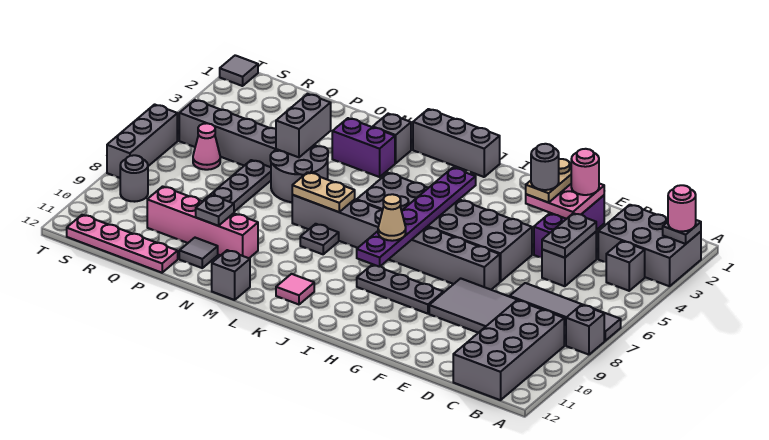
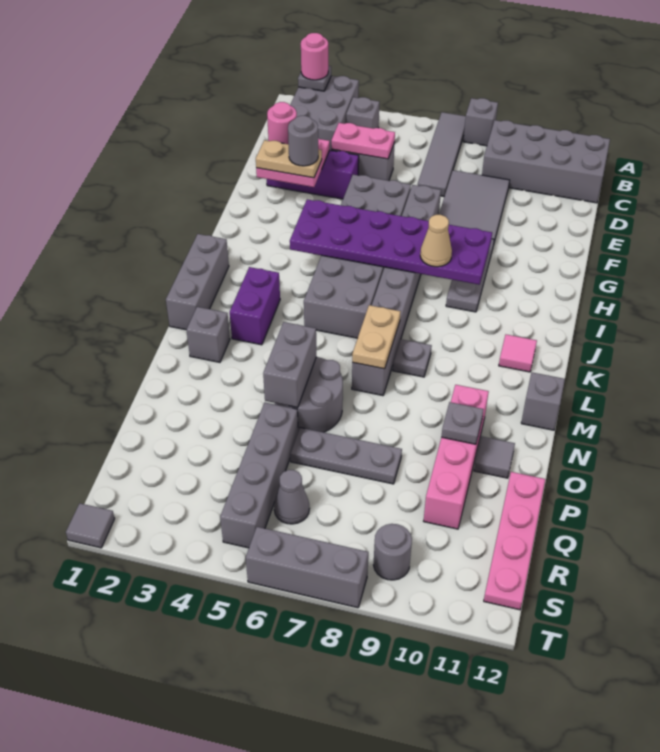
grey 1x2 plate [542,213,596,258] -> pink 1x2 plate [331,123,395,159]
purple 1x6 plate [357,168,476,267] -> purple 2x6 plate [290,199,492,285]
purple 1x2 brick [332,118,395,177] -> purple 1x2 brick moved to [230,267,280,345]
grey 1x2 brick [276,94,331,157] -> grey 1x2 brick turned to [263,322,316,408]
pink 1x1 cone [193,123,220,170] -> grey 1x1 cone [274,470,309,524]

